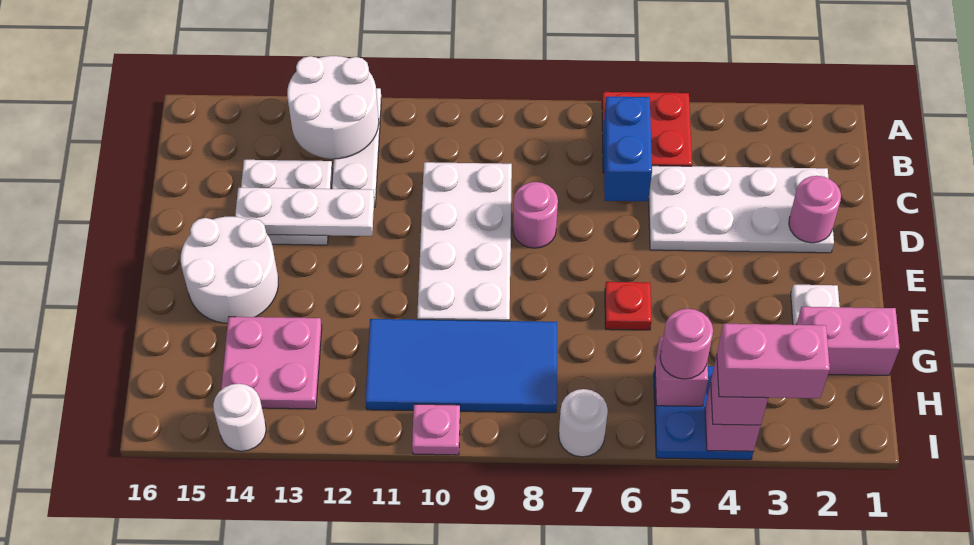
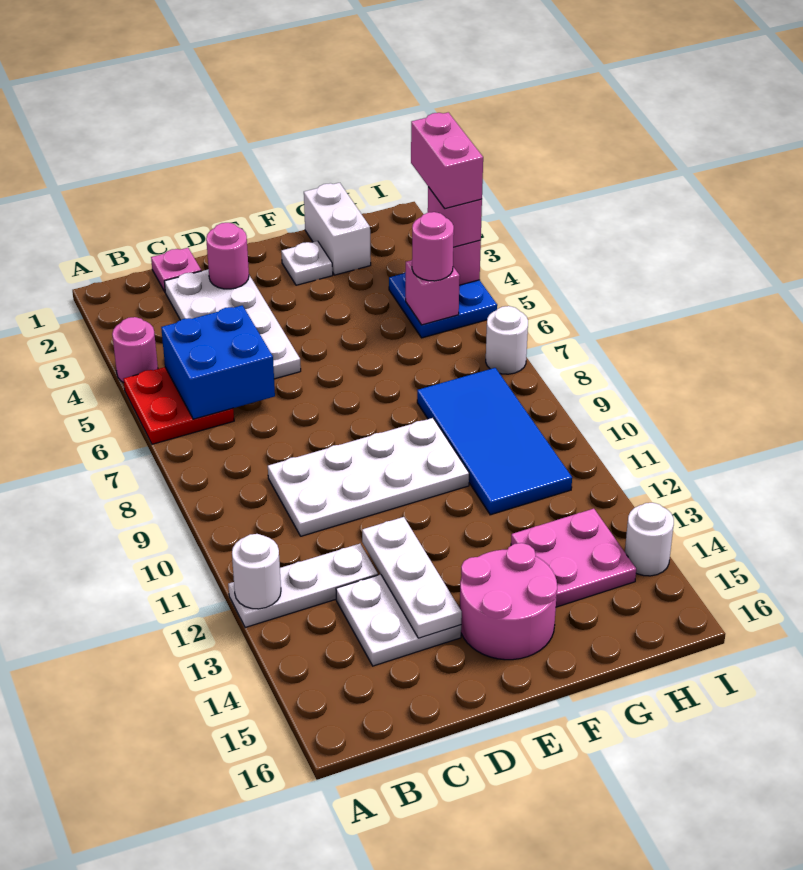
white 2x2 round brick [287,56,379,159] -> white 1x1 round brick [232,534,281,609]
blue 1x2 brick [604,97,652,201] -> blue 2x2 brick [161,305,275,419]
pink 1x1 round brick [513,182,558,248] -> pink 1x1 round brick moved to [112,317,158,383]
white 2x2 round brick [181,217,278,323] -> pink 2x2 round brick [460,543,557,660]
red 1x1 plate [605,282,651,330] -> none
pink 1x2 brick [796,307,900,375] -> white 1x2 brick [304,183,371,275]
pink 1x1 plate [412,404,460,455] -> pink 1x1 plate moved to [151,248,201,291]

